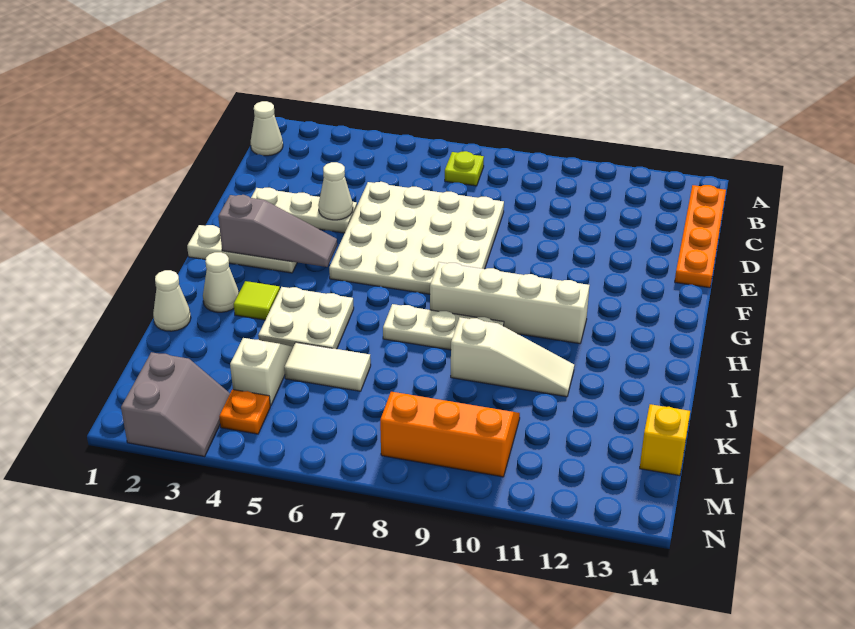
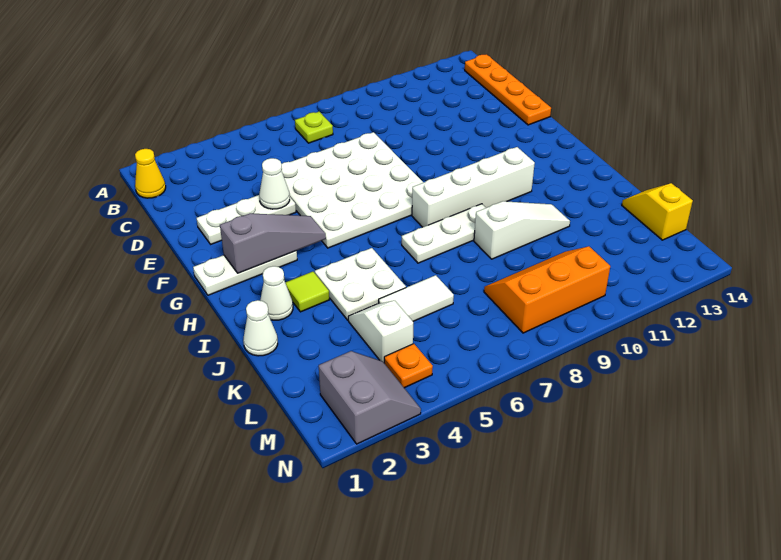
white 1x1 cone [251,101,283,156] -> yellow 1x1 cone [135,149,166,198]

